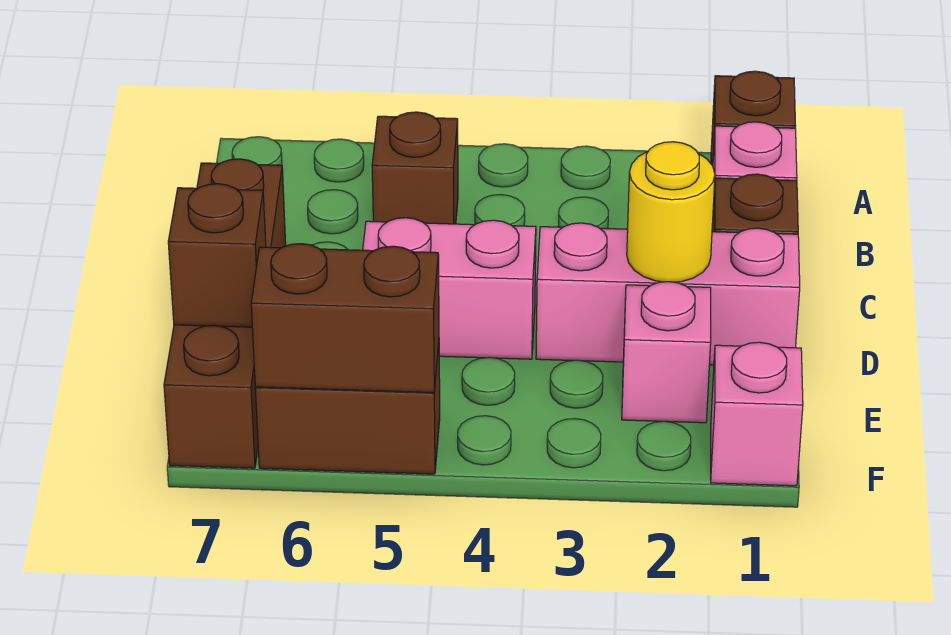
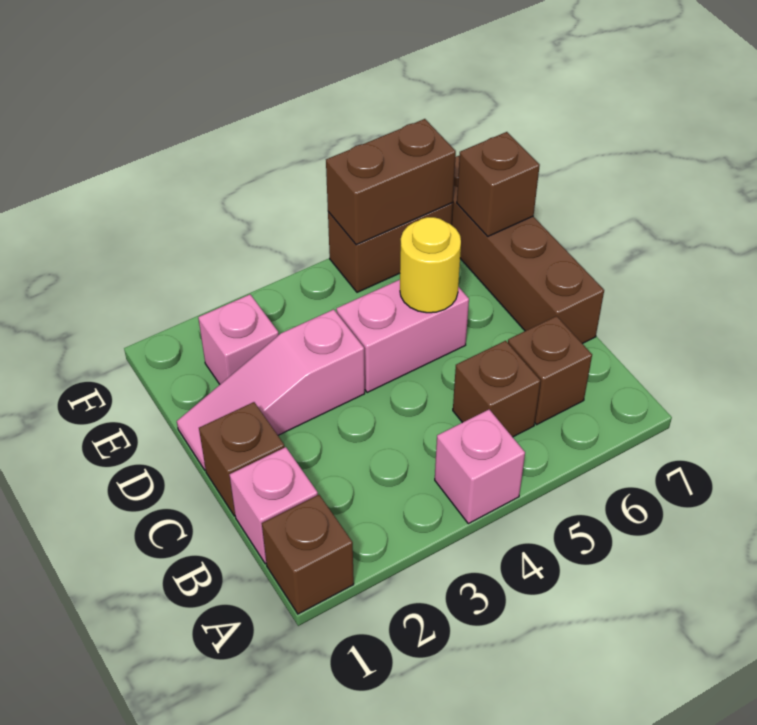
none -> brown 1x1 brick [508,316,592,425]
pink 1x3 brick [536,223,800,365] -> pink 1x3 slope [177,309,365,470]
yellow 1x1 round brick [627,142,715,282] -> yellow 1x1 round brick moved to [400,217,461,313]
pink 1x1 brick [711,342,803,486] -> pink 1x1 brick moved to [435,409,525,524]

